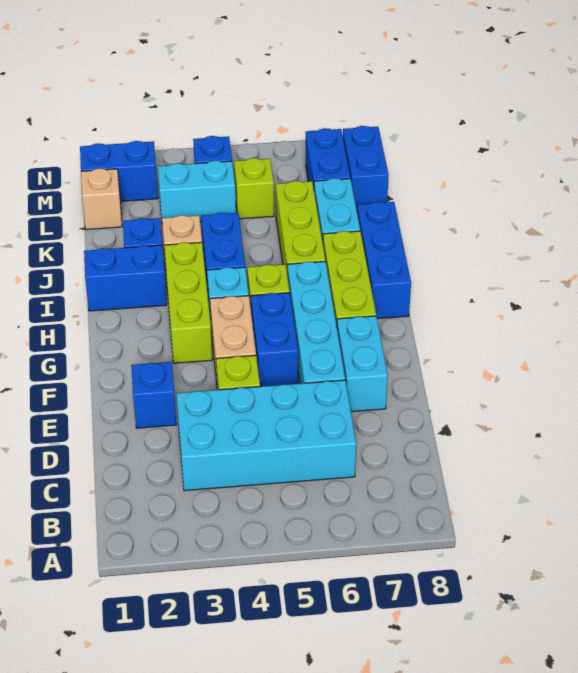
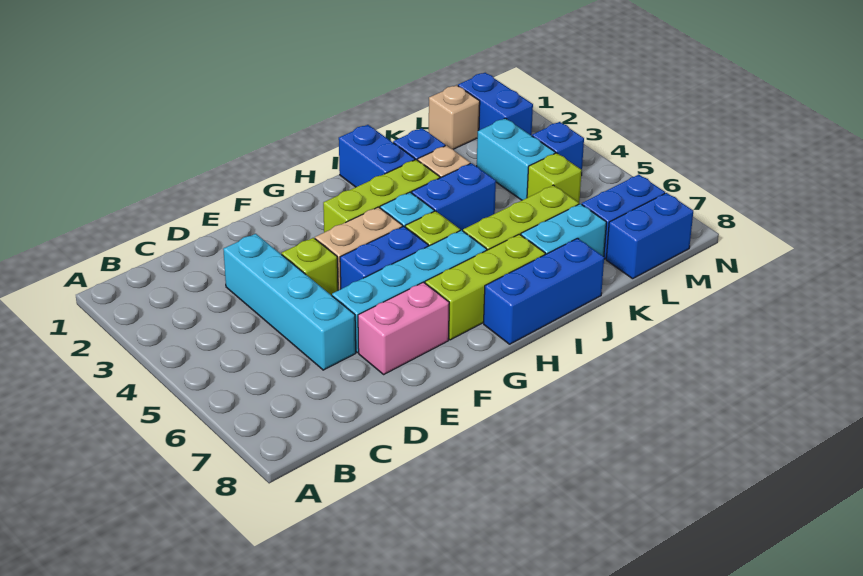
cyan 2x4 brick [176,380,356,491] -> cyan 1x4 brick [223,234,356,370]
blue 1x1 brick [131,362,176,428] -> none
cyan 1x2 brick [337,316,388,412] -> pink 1x2 brick [358,282,449,374]

